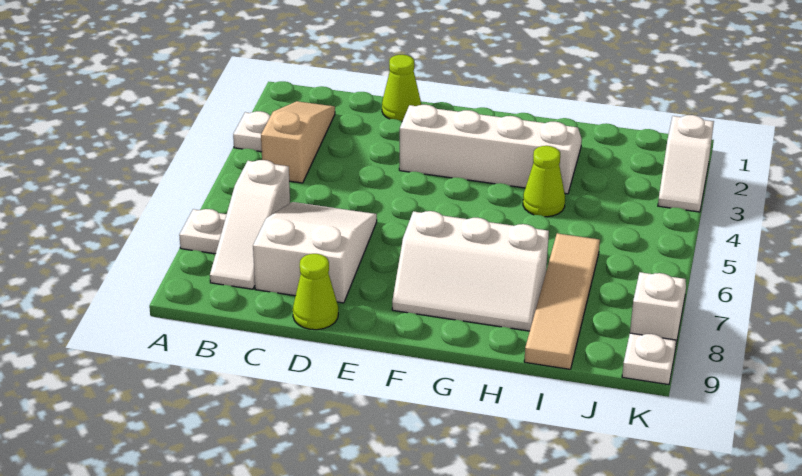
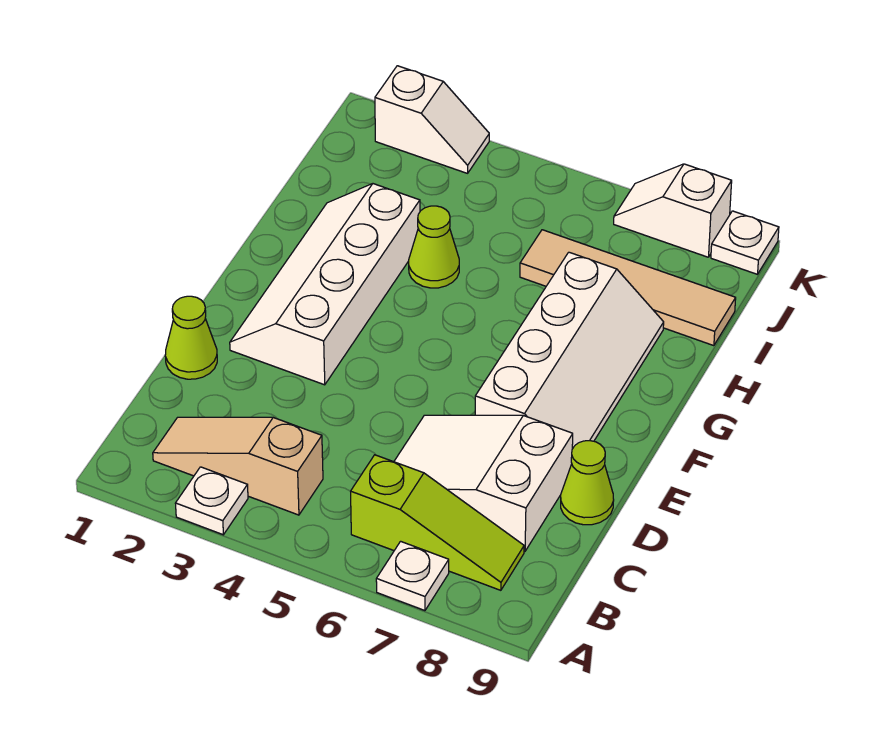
white 1x3 slope [210,160,290,289] -> lime 1x3 slope [351,455,524,590]
white 2x3 slope [392,211,549,331] -> white 2x4 slope [475,252,664,449]

